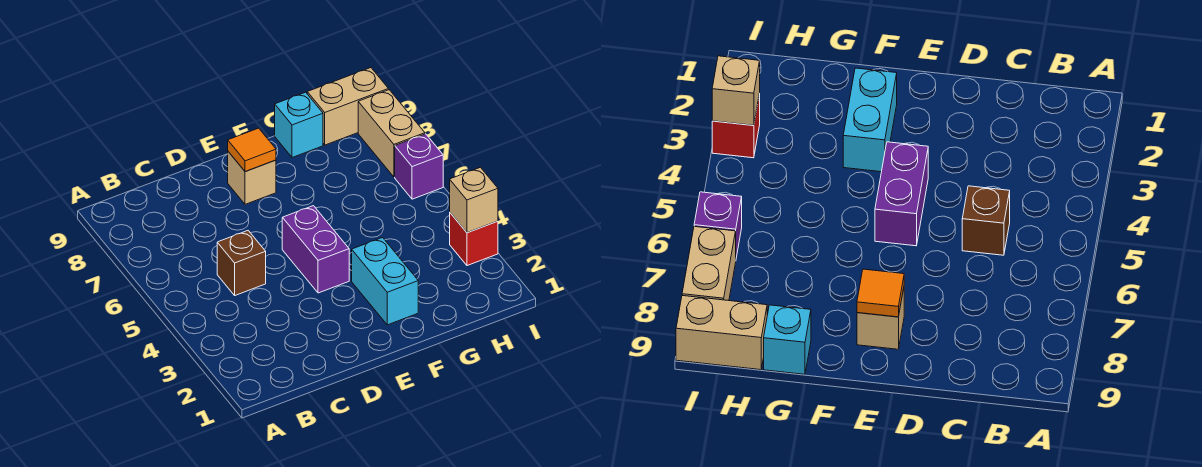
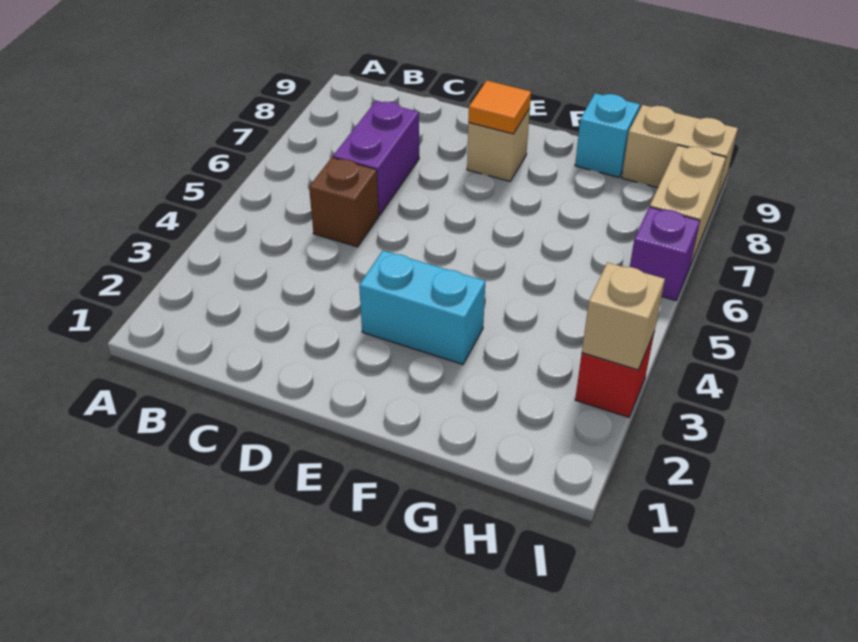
purple 1x2 brick [282,206,349,293] -> purple 1x2 brick moved to [333,101,419,215]
cyan 1x2 brick [352,238,418,325] -> cyan 1x2 brick turned to [359,251,485,364]

